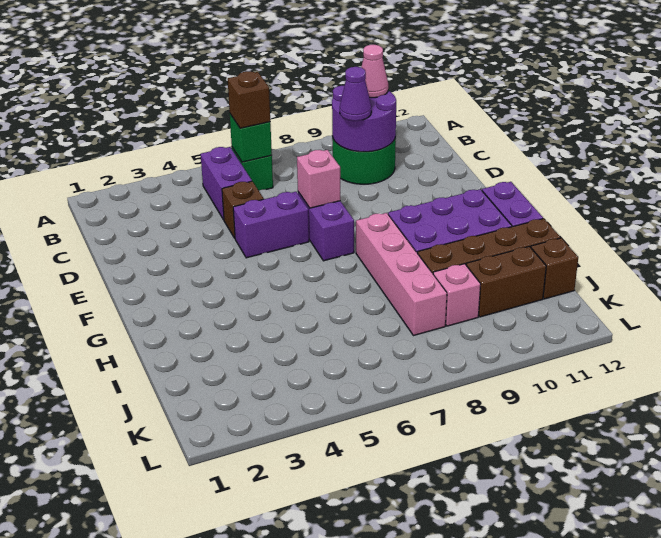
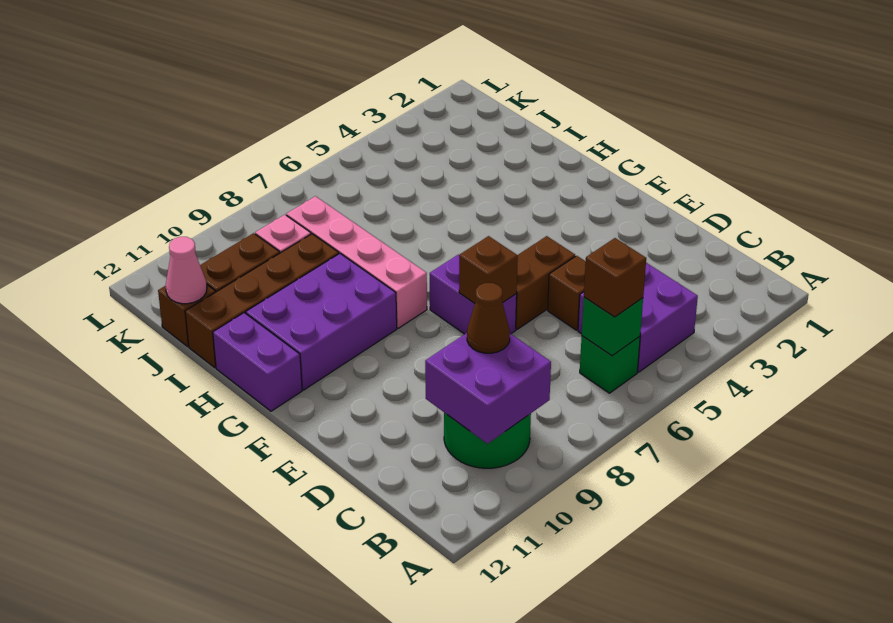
purple 1x2 brick [201,147,252,220] -> purple 2x2 brick [578,262,698,372]
purple 2x2 round brick [332,86,396,152] -> purple 2x2 brick [425,333,551,444]
pink 1x1 cone [361,45,388,98] -> pink 1x1 cone moved to [166,237,207,304]
purple 1x1 cone [340,67,371,121] -> brown 1x1 cone [467,283,510,353]
purple 1x2 brick [233,192,309,258] -> brown 1x2 brick [516,236,575,330]
pink 1x1 brick [297,150,340,208] -> brown 1x1 brick [459,236,518,303]

